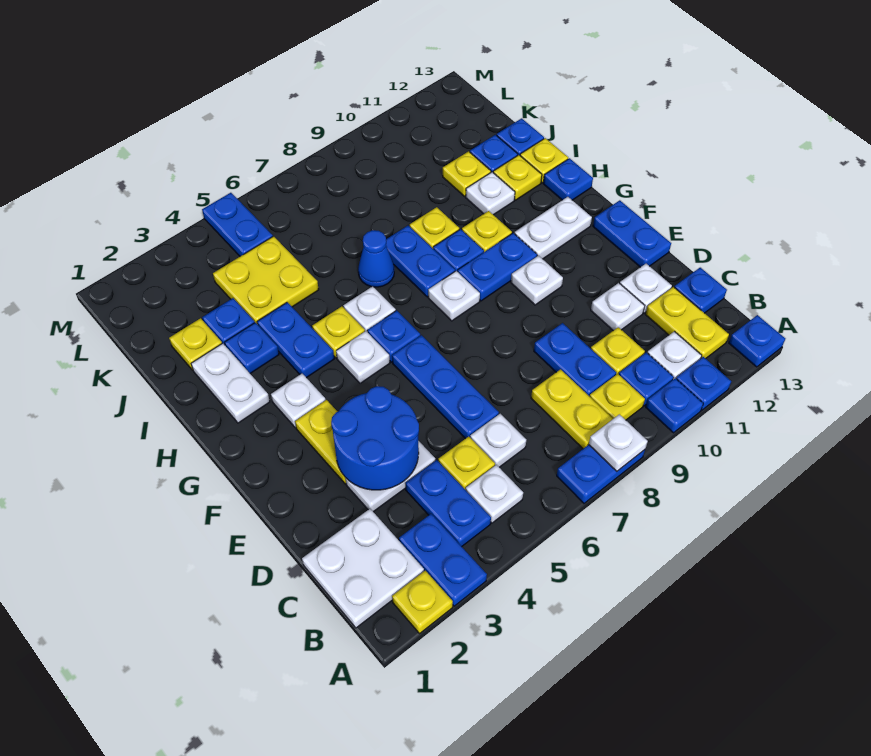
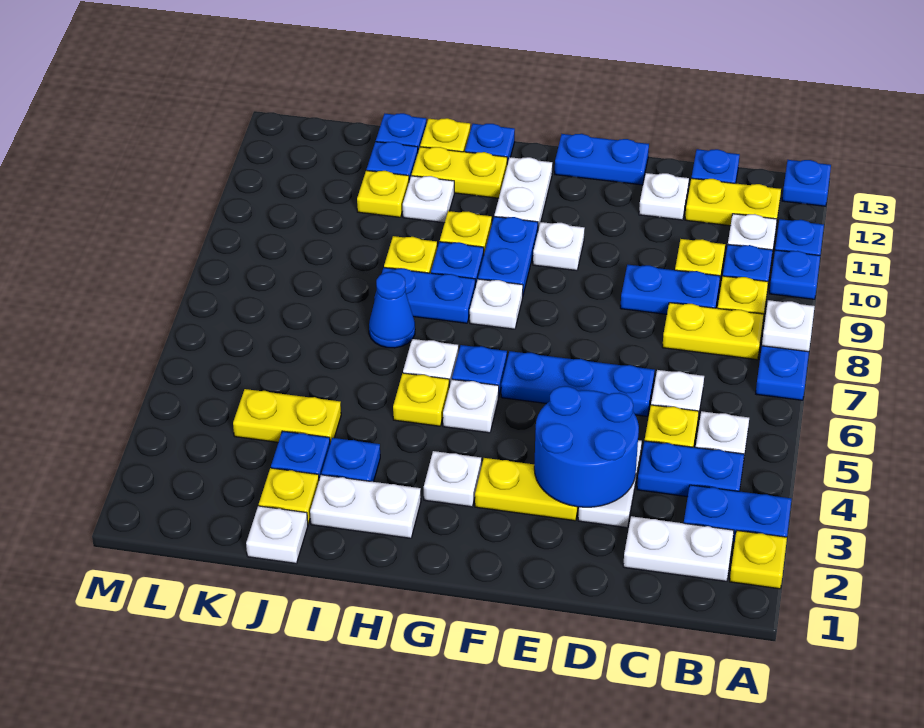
white 2x2 plate [302,509,424,628] -> white 1x2 plate [623,516,734,581]
white 1x1 plate [591,283,645,331] -> white 1x1 plate moved to [246,506,308,563]
blue 1x2 plate [257,302,334,378] -> none
yellow 1x1 plate [493,155,542,200] -> yellow 1x2 plate [412,147,507,198]
yellow 2x2 plate [213,236,319,325] -> yellow 1x2 plate [233,389,341,443]
blue 1x2 plate [202,193,273,256] -> none

